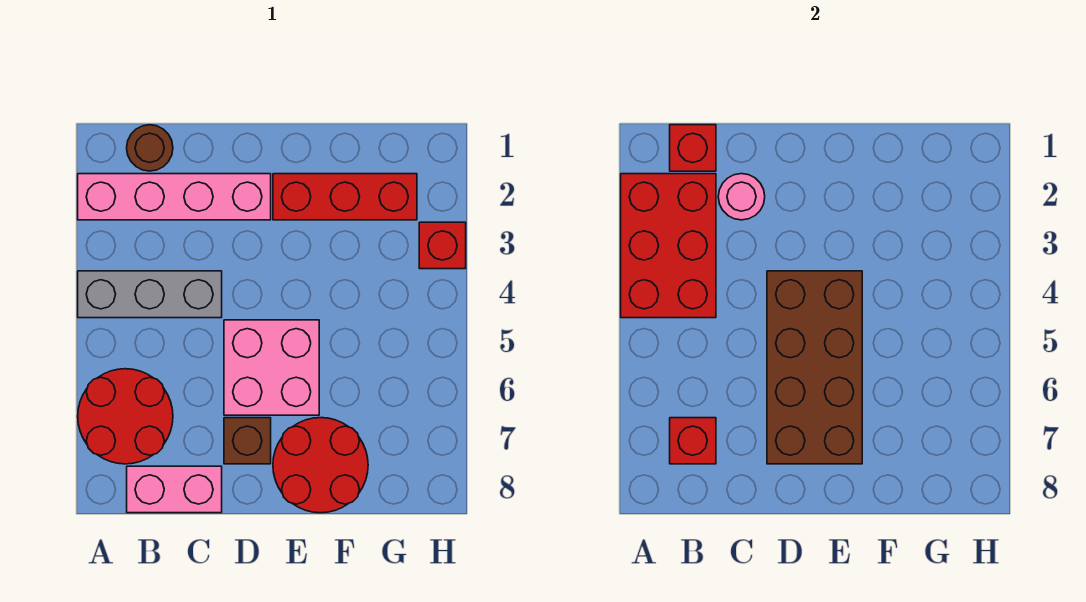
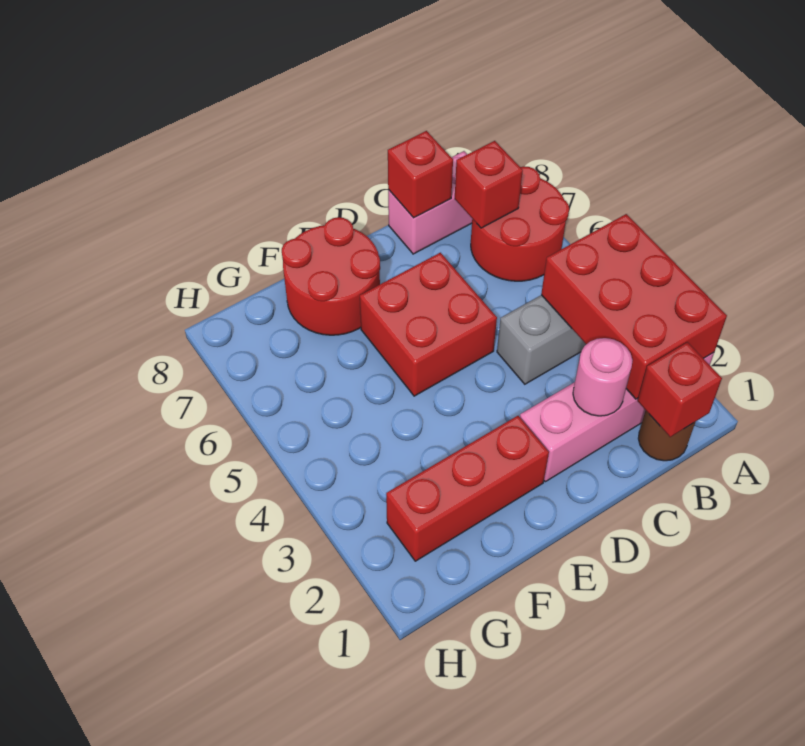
brown 2x4 brick [767,271,862,464] -> none
pink 2x2 brick [224,320,319,415] -> red 2x2 brick [360,253,497,396]
brown 1x1 brick [224,418,271,464] -> none
red 1x1 brick [419,222,466,269] -> red 1x1 brick moved to [388,131,453,218]

